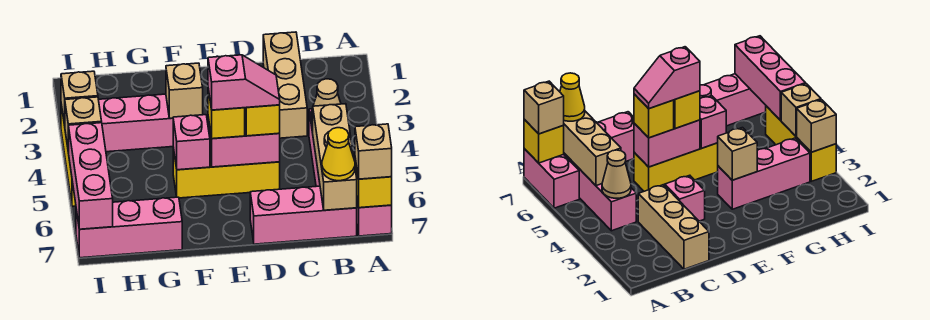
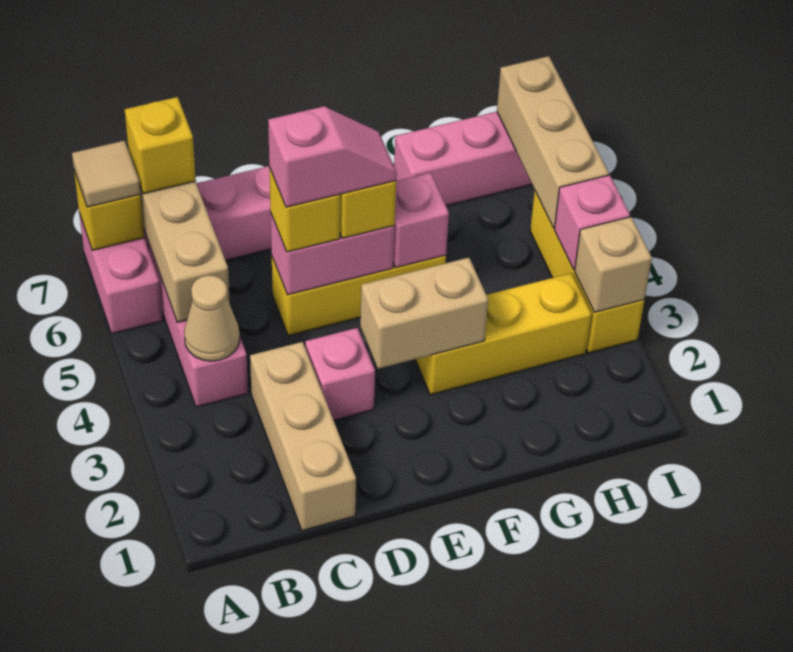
tan 1x1 brick [355,124,392,179] -> tan 1x1 tile [72,141,140,207]
yellow 1x1 cone [322,128,355,181] -> yellow 1x1 brick [125,97,196,194]
pink 1x2 slope [208,55,280,110] -> pink 1x2 slope turned to [268,106,397,207]
pink 1x3 brick [98,94,173,152] -> yellow 1x3 brick [415,273,592,395]
tan 1x1 brick [166,63,203,118] -> tan 1x2 brick [360,258,488,369]
tan 1x1 brick [65,97,102,152] -> pink 1x1 brick [554,175,630,270]
pink 1x3 brick [68,123,113,229] -> tan 1x3 brick [497,56,609,228]

